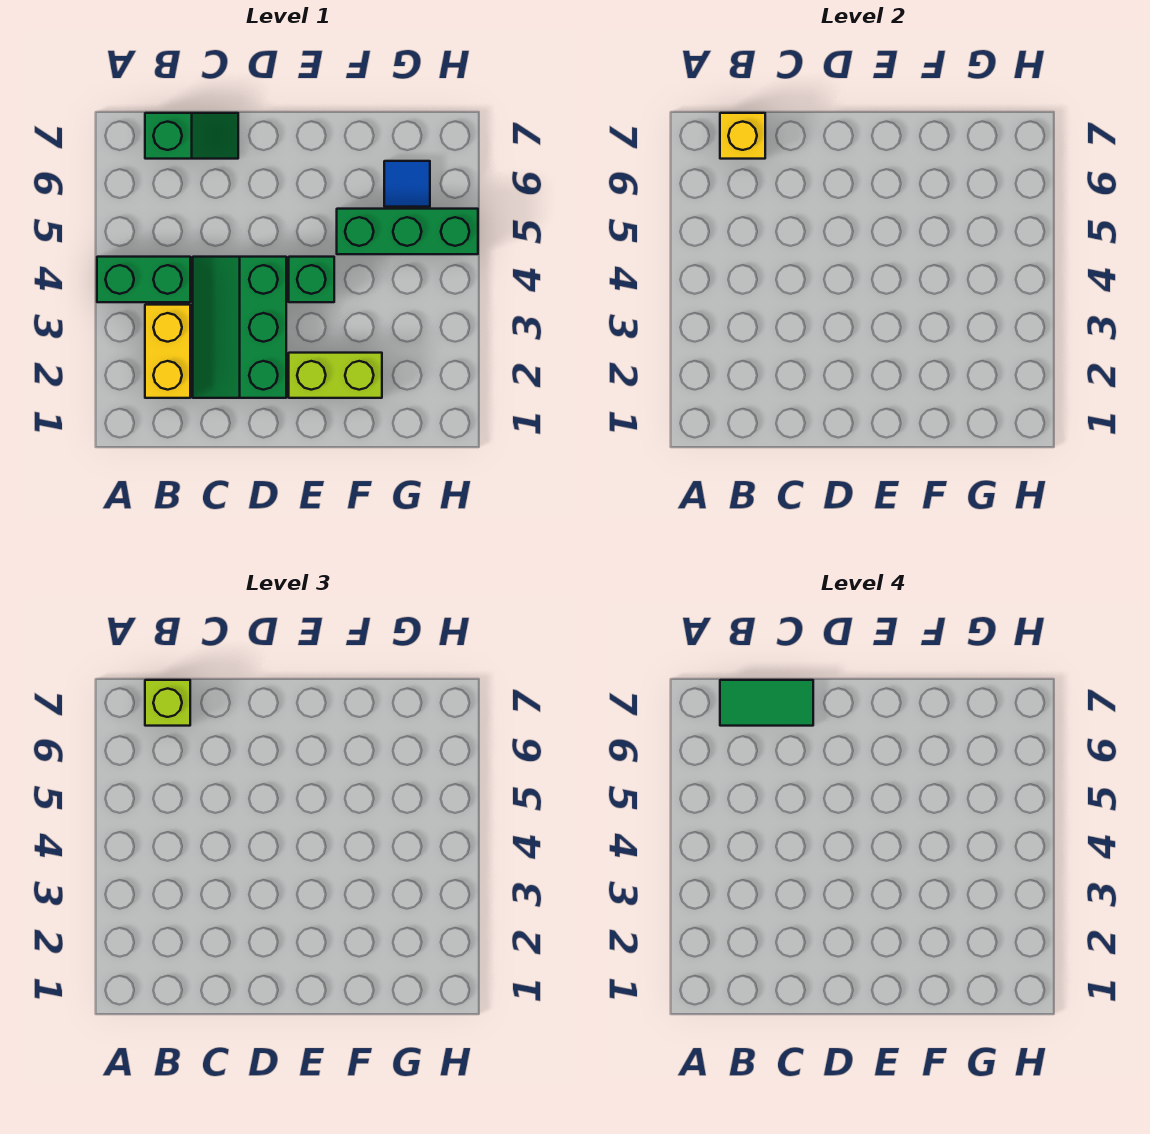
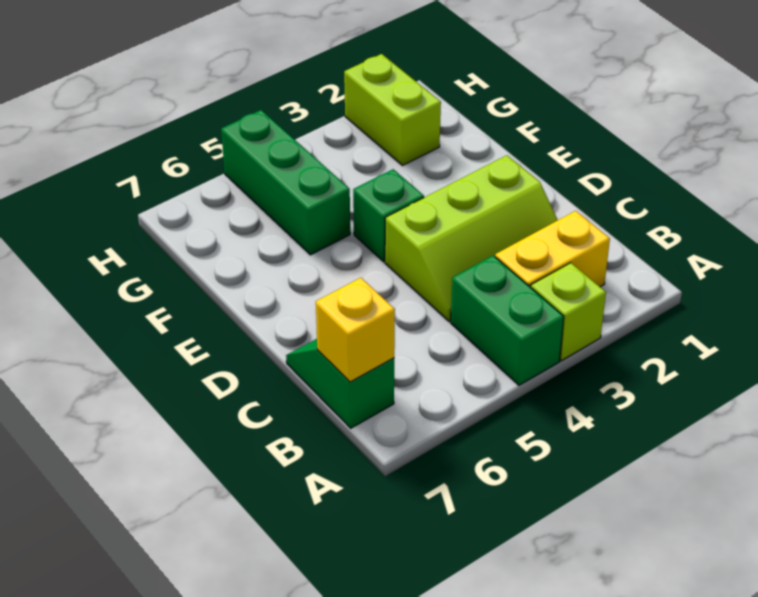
lime 1x1 brick [145,680,190,726] -> lime 1x1 brick moved to [531,263,606,361]
green 1x2 tile [720,680,813,726] -> none
green 2x3 slope [193,257,286,398] -> lime 2x3 slope [385,155,558,322]
lime 1x2 brick [289,353,382,398] -> lime 1x2 brick moved to [344,54,441,165]
blue 1x1 tile [384,161,430,207] -> none

